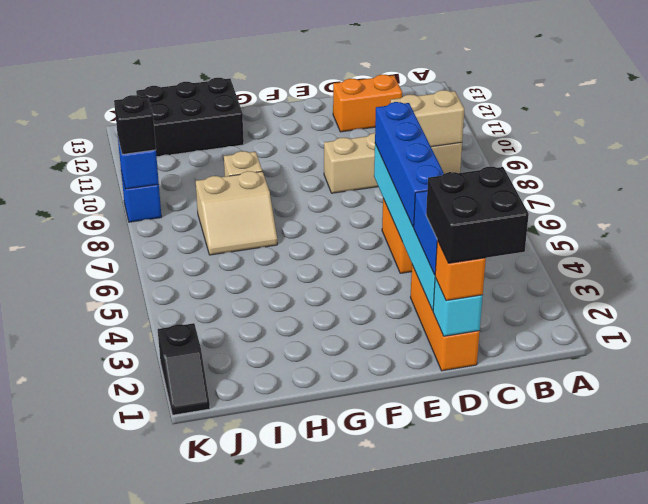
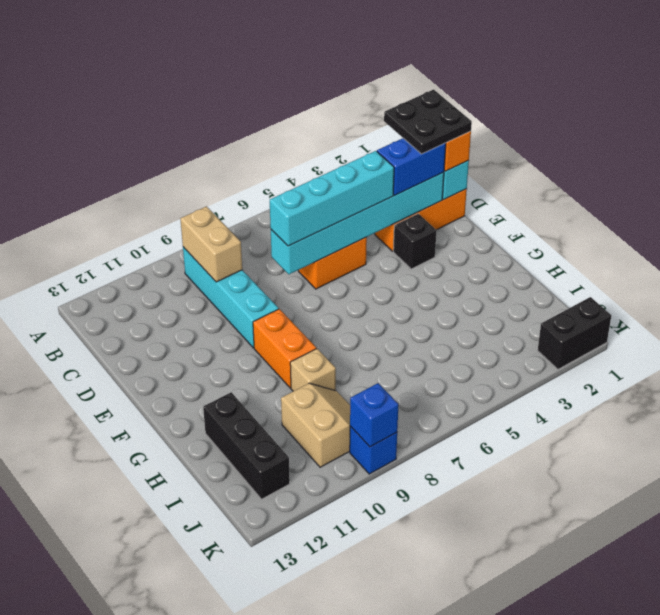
tan 1x4 brick [324,133,462,193] -> cyan 1x4 brick [183,247,279,348]
black 2x2 brick [426,167,529,263] -> black 2x2 plate [384,90,472,154]
orange 1x2 brick [333,75,402,132] -> orange 1x2 brick moved to [253,309,316,388]
blue 1x4 brick [375,102,444,227] -> cyan 1x4 brick [270,151,394,246]
tan 2x2 slope [196,171,277,255] -> tan 2x2 slope moved to [281,383,350,467]
black 2x3 brick [136,78,244,157] -> black 1x3 brick [203,392,290,499]
black 1x2 slope [158,323,210,415] -> black 1x2 brick [538,297,611,369]
black 1x1 brick [114,95,156,154] -> black 1x1 brick moved to [393,214,437,269]

